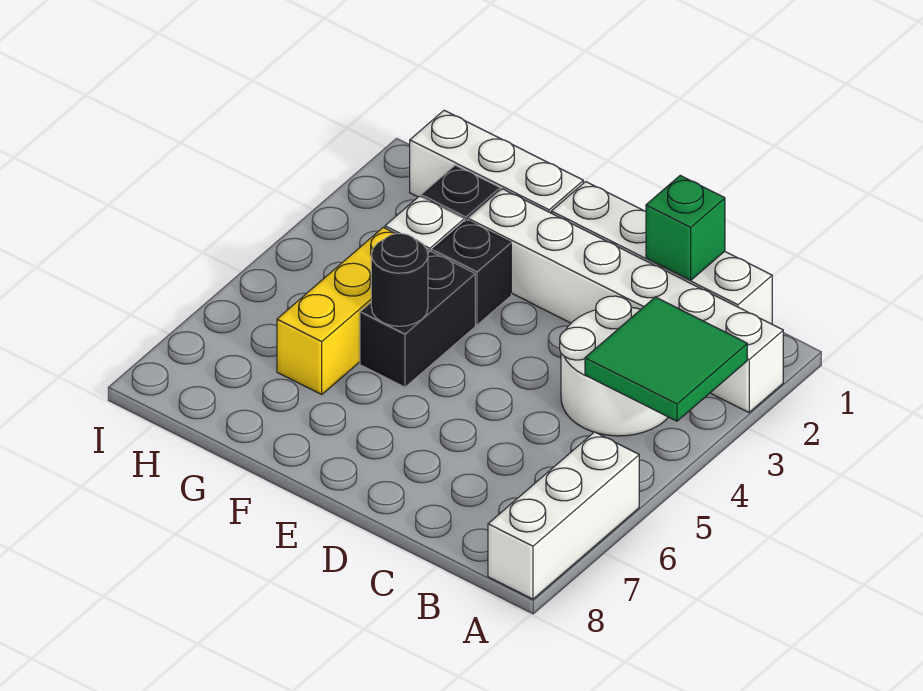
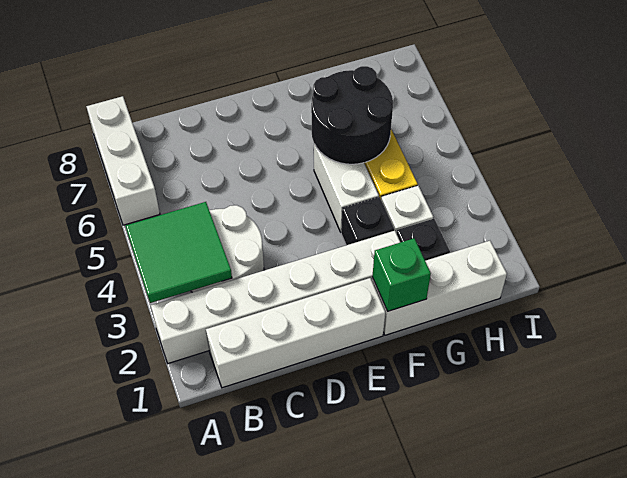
green 1x1 brick [646,175,725,280] -> green 1x1 brick moved to [372,238,431,311]
black 1x2 brick [360,251,475,387] -> white 1x2 brick [314,144,379,232]
black 1x1 round brick [371,234,428,326] -> black 2x2 round brick [311,66,393,164]

